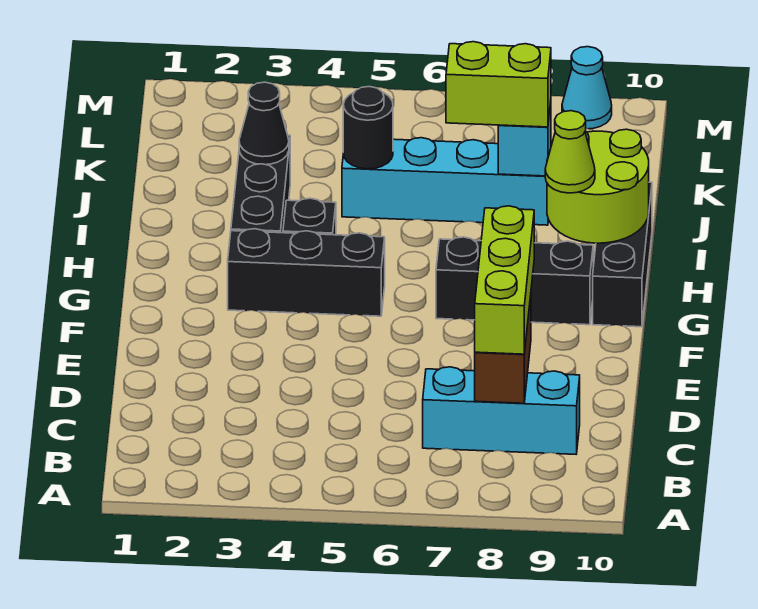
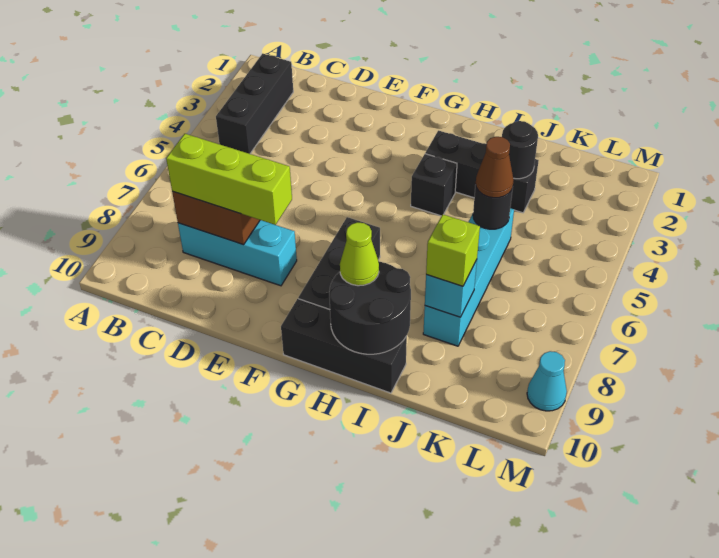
cyan 1x3 brick [423,367,580,454] -> cyan 1x3 brick turned to [178,220,297,286]
black 1x3 brick [228,229,385,316] -> black 1x3 brick moved to [216,54,293,154]
lime 2x2 round brick [547,129,649,243] -> black 2x2 round brick [329,262,411,354]
black 1x1 cone [239,82,289,165] -> black 1x1 round brick [502,121,538,179]
none -> brown 1x1 cone [476,137,513,198]
lime 1x2 brick [446,42,551,127] -> lime 1x1 brick [426,214,480,286]

